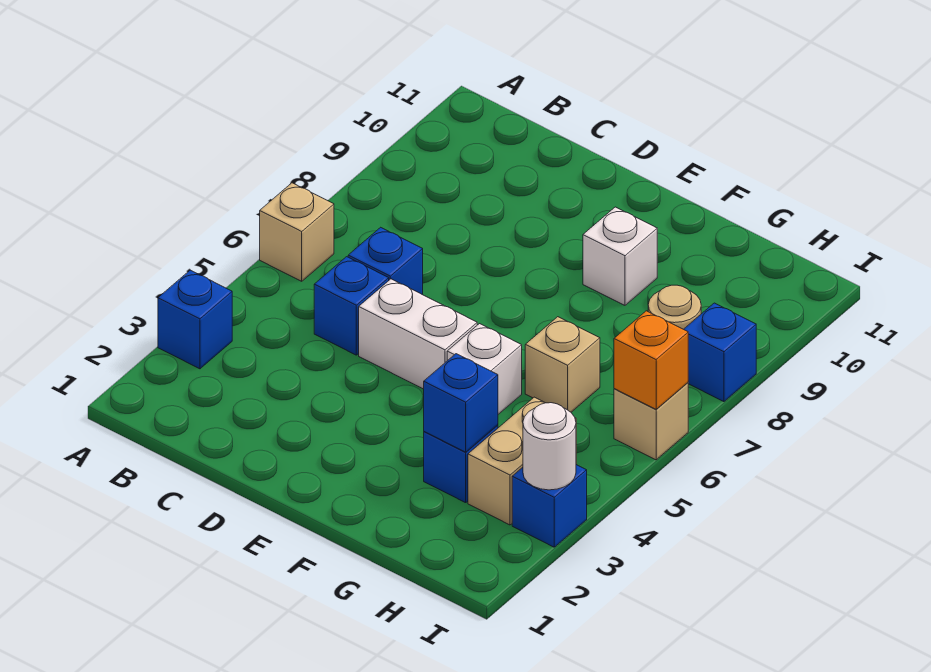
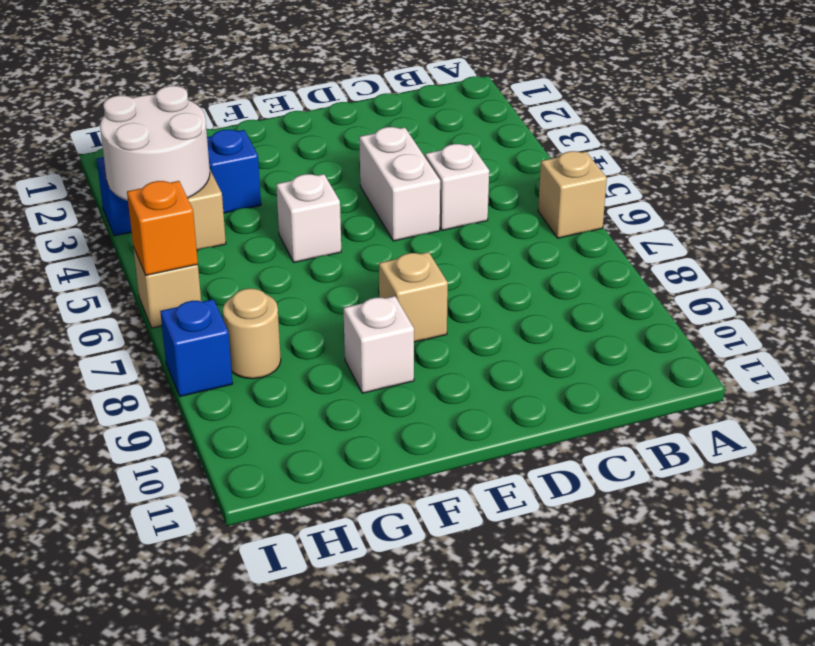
blue 1x1 brick [158,270,232,369] -> none
blue 1x1 brick [314,257,389,355] -> white 1x1 brick [425,144,489,230]
blue 1x1 brick [348,227,423,295] -> none
white 1x2 brick [359,279,477,389] -> white 1x2 brick turned to [359,127,440,241]
blue 1x1 brick [424,354,498,452] -> none
tan 1x1 brick [525,317,600,412] -> tan 1x1 brick moved to [379,252,448,342]
white 1x1 round brick [523,403,576,490] -> white 2x2 round brick [100,86,210,201]

